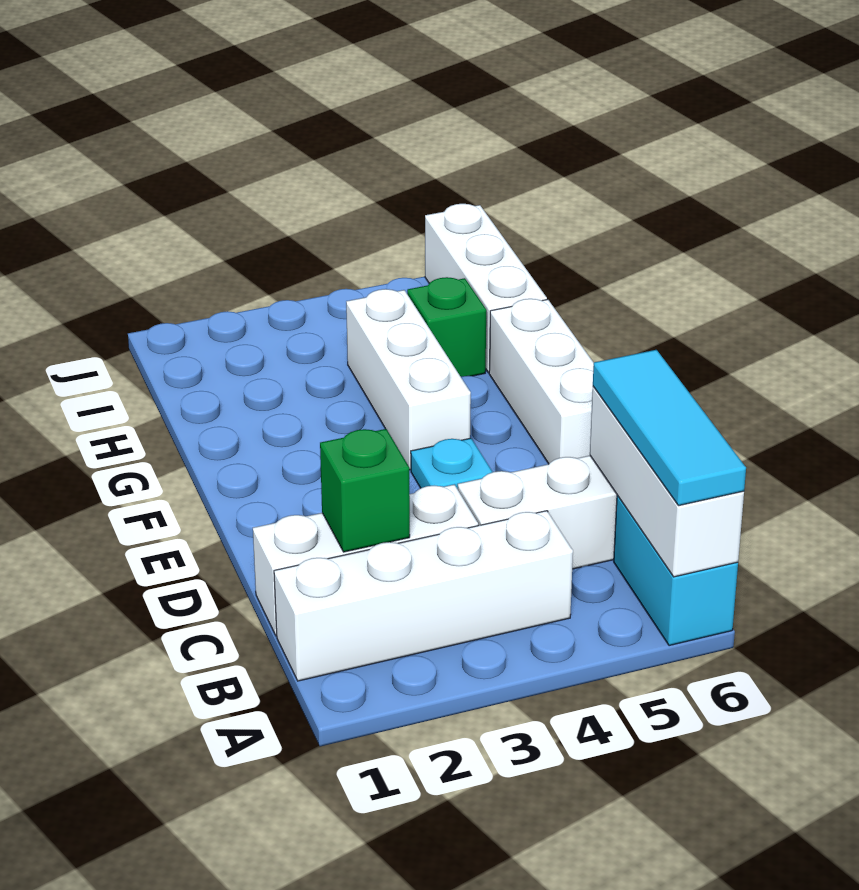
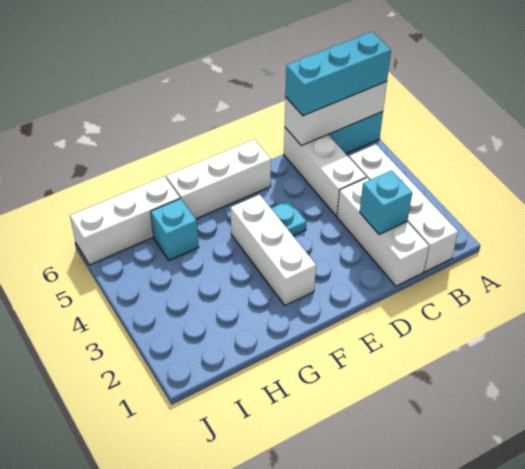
cyan 1x3 tile [593,350,746,506] -> cyan 1x3 brick [285,32,391,116]
green 1x1 brick [320,429,410,552] -> cyan 1x1 brick [360,170,412,235]
white 1x3 brick [346,289,471,470] -> white 1x3 brick turned to [231,195,316,305]
green 1x1 brick [407,277,486,377] -> cyan 1x1 brick [151,199,199,261]

